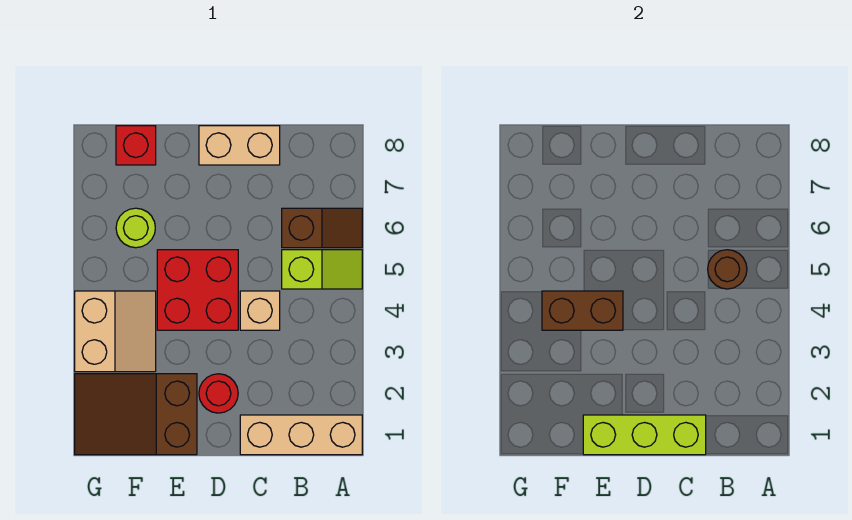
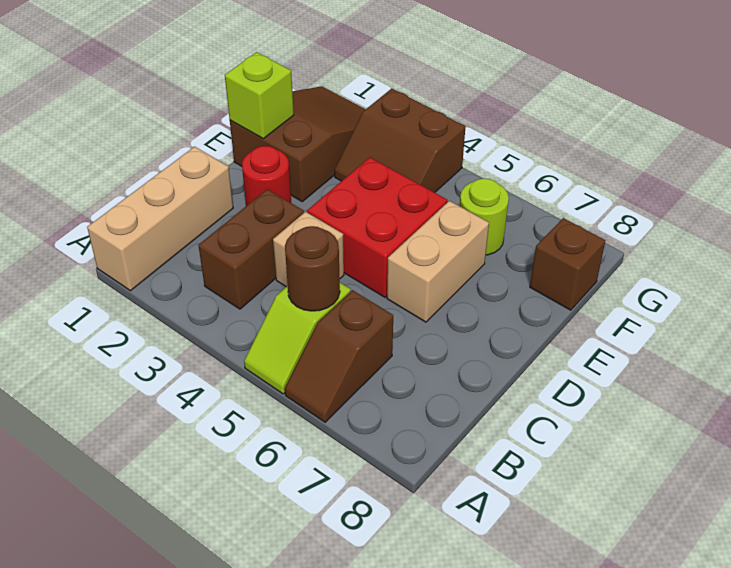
lime 1x3 brick [583,415,706,455] -> lime 1x1 brick [225,52,294,139]
tan 1x2 brick [199,126,280,165] -> tan 1x2 brick moved to [387,201,489,322]
brown 1x2 brick [542,291,623,330] -> brown 1x2 brick moved to [198,189,304,309]
tan 2x2 slope [75,291,156,372] -> brown 2x2 slope [334,89,466,193]
red 1x1 brick [116,126,156,165] -> brown 1x1 brick [530,218,605,310]

